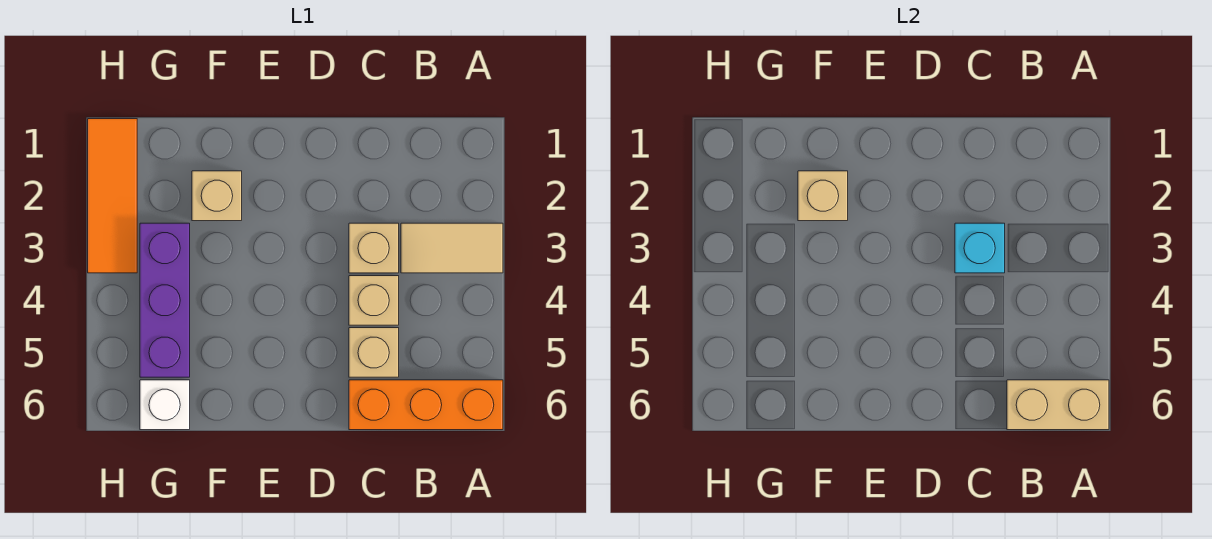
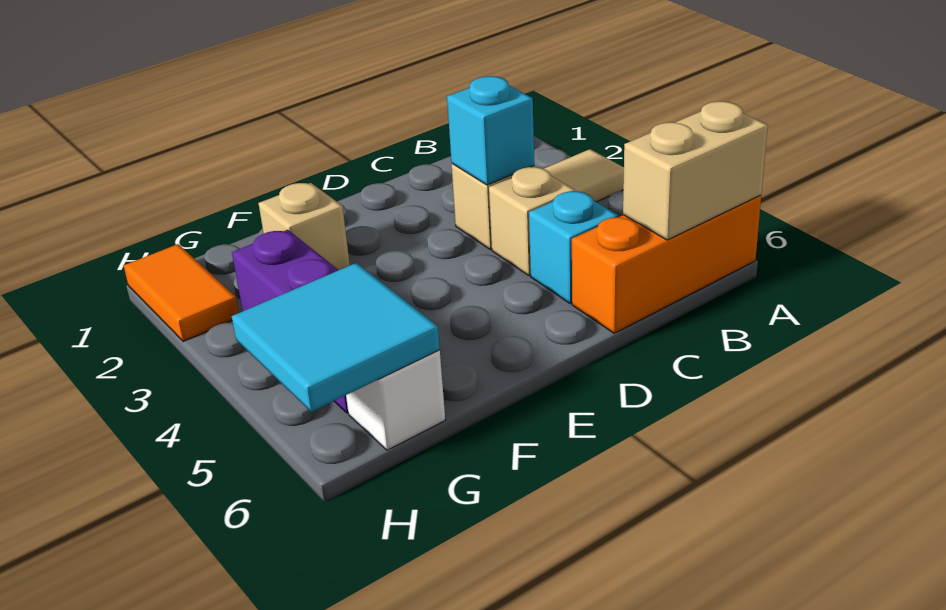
tan 1x1 brick [349,328,399,377] -> cyan 1x1 brick [529,191,618,304]
tan 1x1 brick [798,171,848,221] -> none
none -> cyan 2x2 tile [232,263,440,412]
orange 1x3 tile [88,119,137,273] -> orange 1x2 tile [124,244,239,342]

